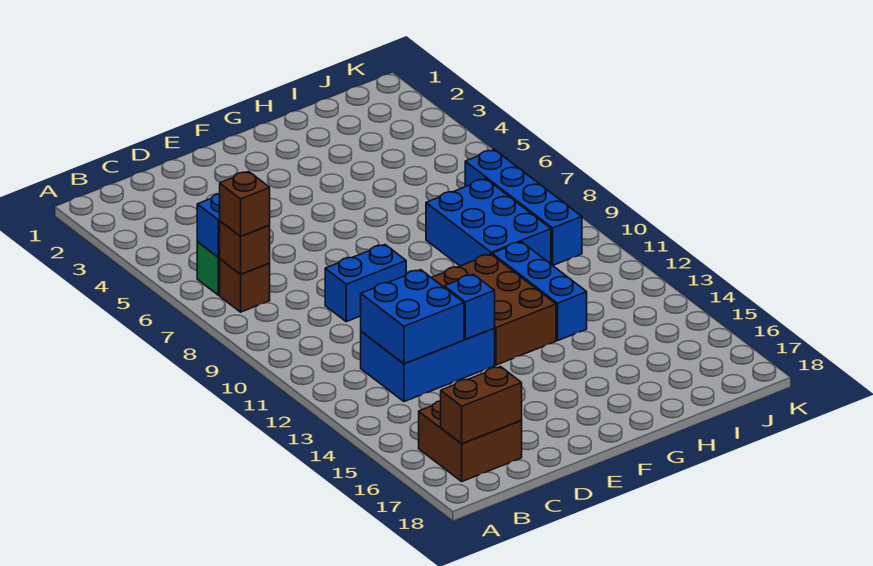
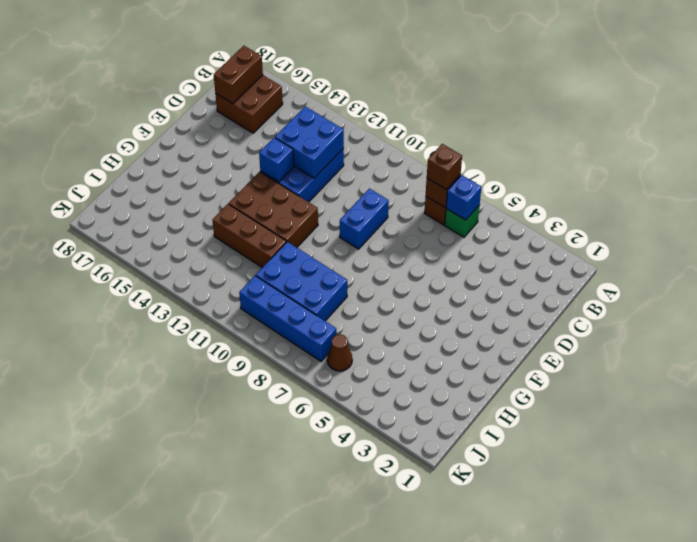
blue 1x3 brick [492,242,587,341] -> brown 1x3 brick [213,204,286,268]
none -> brown 1x1 cone [327,334,352,371]

